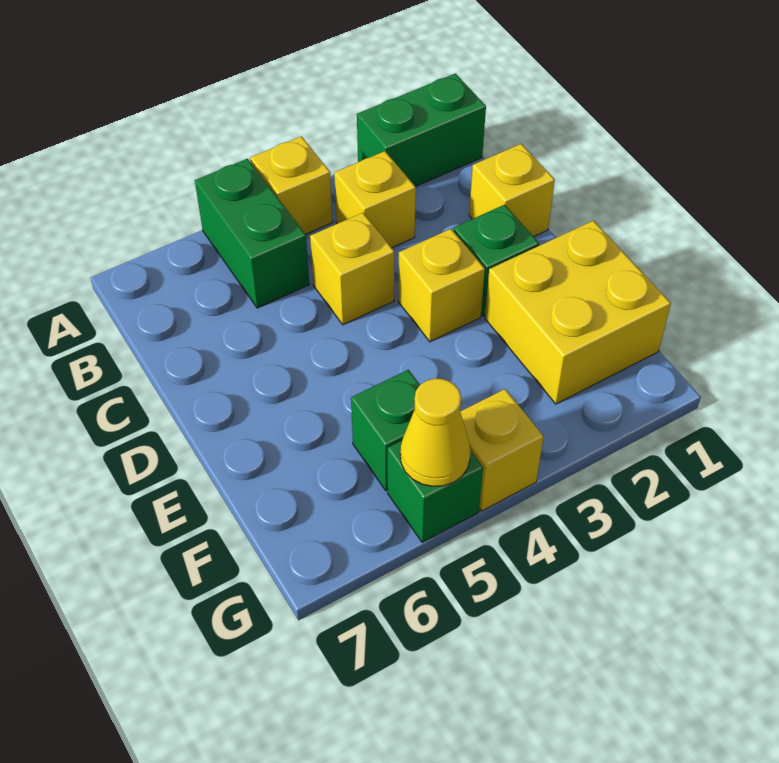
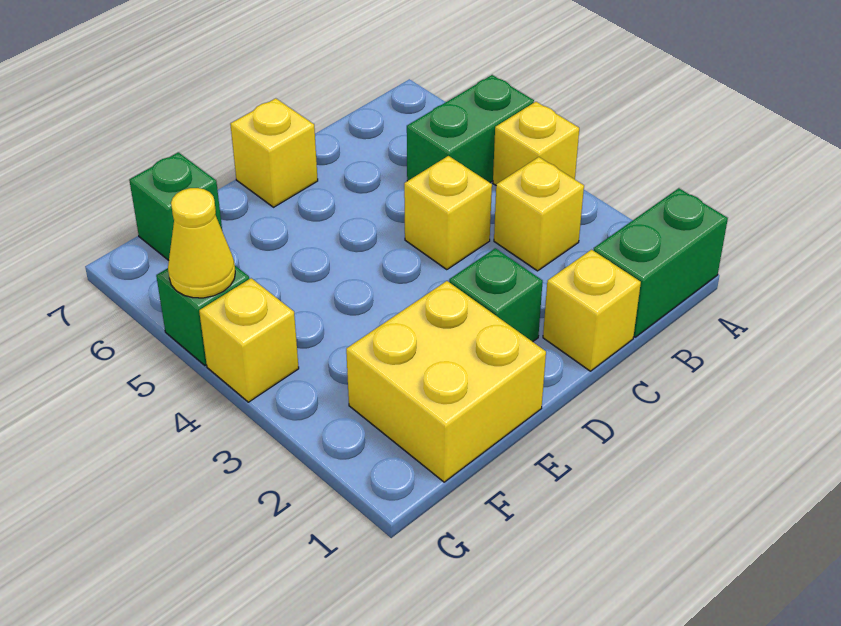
green 1x2 brick [357,74,486,187] -> green 1x2 brick turned to [593,188,728,337]
yellow 1x1 brick [398,229,485,342] -> yellow 1x1 brick moved to [230,98,318,207]
green 1x1 brick [351,370,420,491] -> green 1x1 brick moved to [129,152,222,260]

